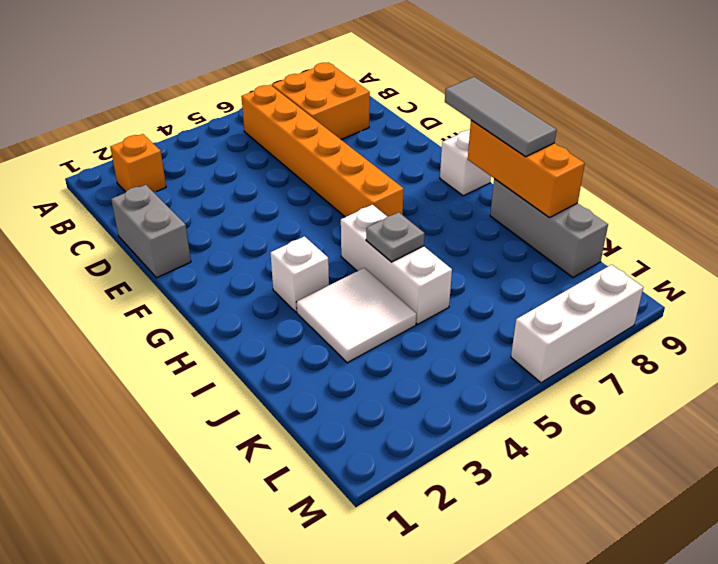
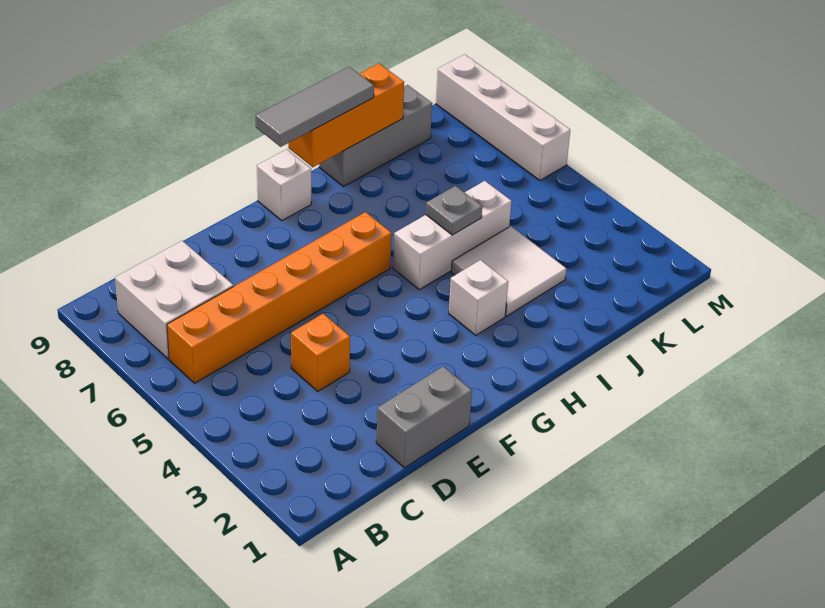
orange 1x1 brick [110,134,166,192] -> orange 1x1 brick moved to [291,314,350,391]
orange 2x2 brick [272,62,370,140] -> white 2x2 brick [115,241,233,359]
white 1x3 brick [511,265,643,383] -> white 1x4 brick [436,54,570,180]

